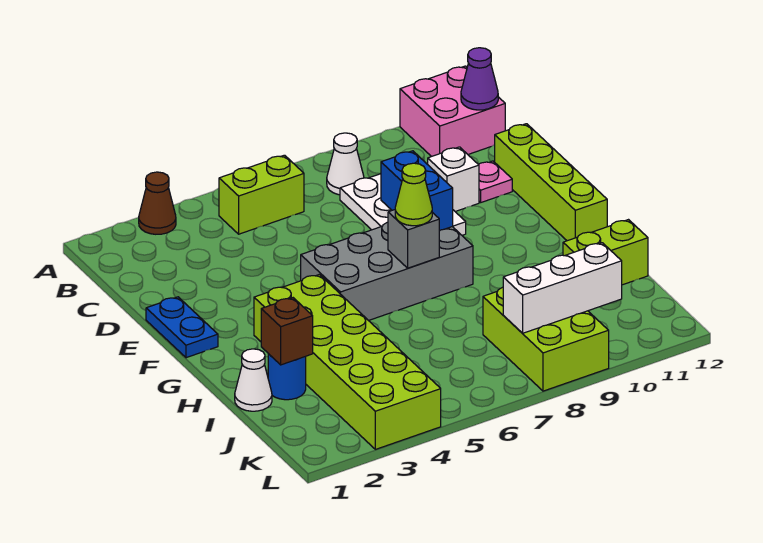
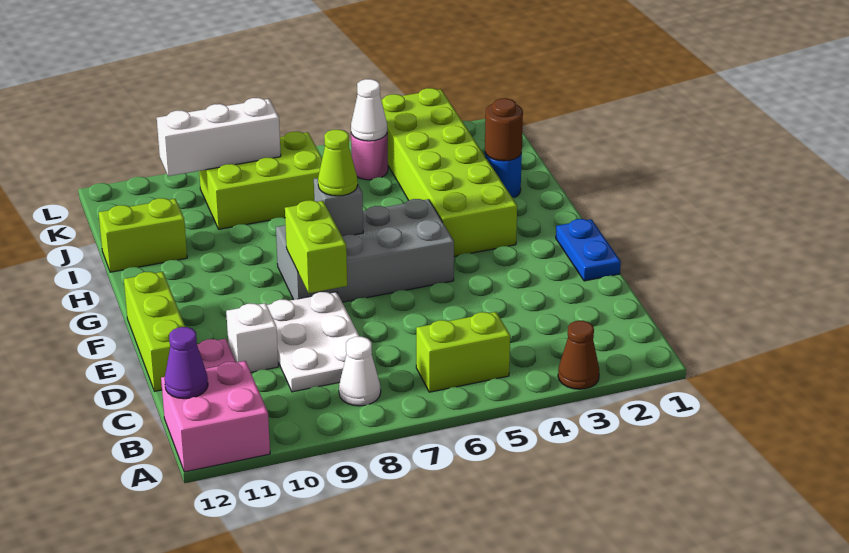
lime 1x4 brick [495,124,607,241] -> lime 1x3 brick [124,272,185,391]
blue 1x2 brick [381,151,453,231] -> lime 1x2 brick [285,200,347,293]
white 1x1 cone [235,349,272,411] -> white 1x1 cone moved to [351,79,387,141]
brown 1x1 brick [261,298,313,365] -> brown 1x1 round brick [485,98,523,161]
lime 2x3 brick [483,287,609,391] -> lime 2x3 brick turned to [199,131,322,229]
none -> pink 1x1 round brick [351,133,388,180]

